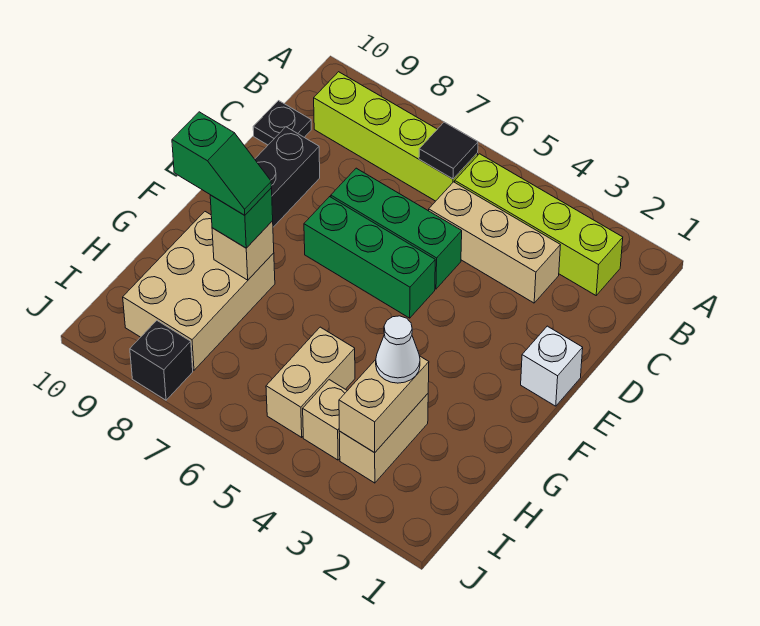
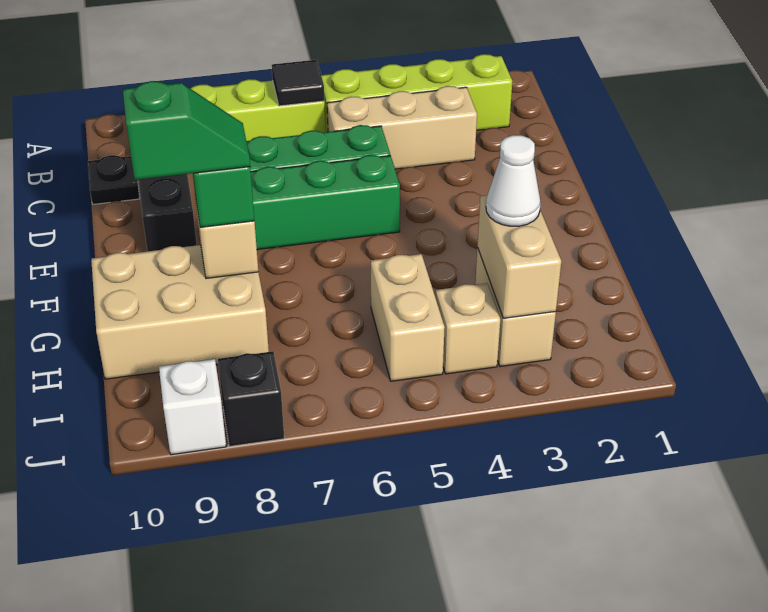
white 1x1 brick [521,326,583,406] -> white 1x1 brick moved to [159,359,226,455]
tan 2x3 brick [123,212,275,370] -> tan 2x3 brick turned to [91,245,269,379]

